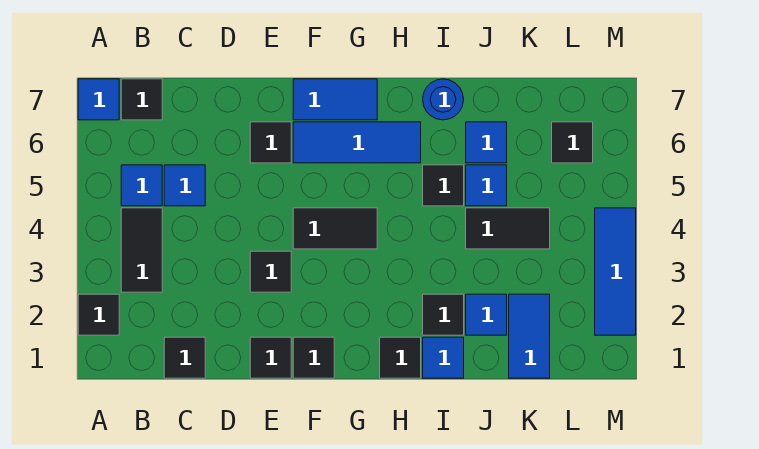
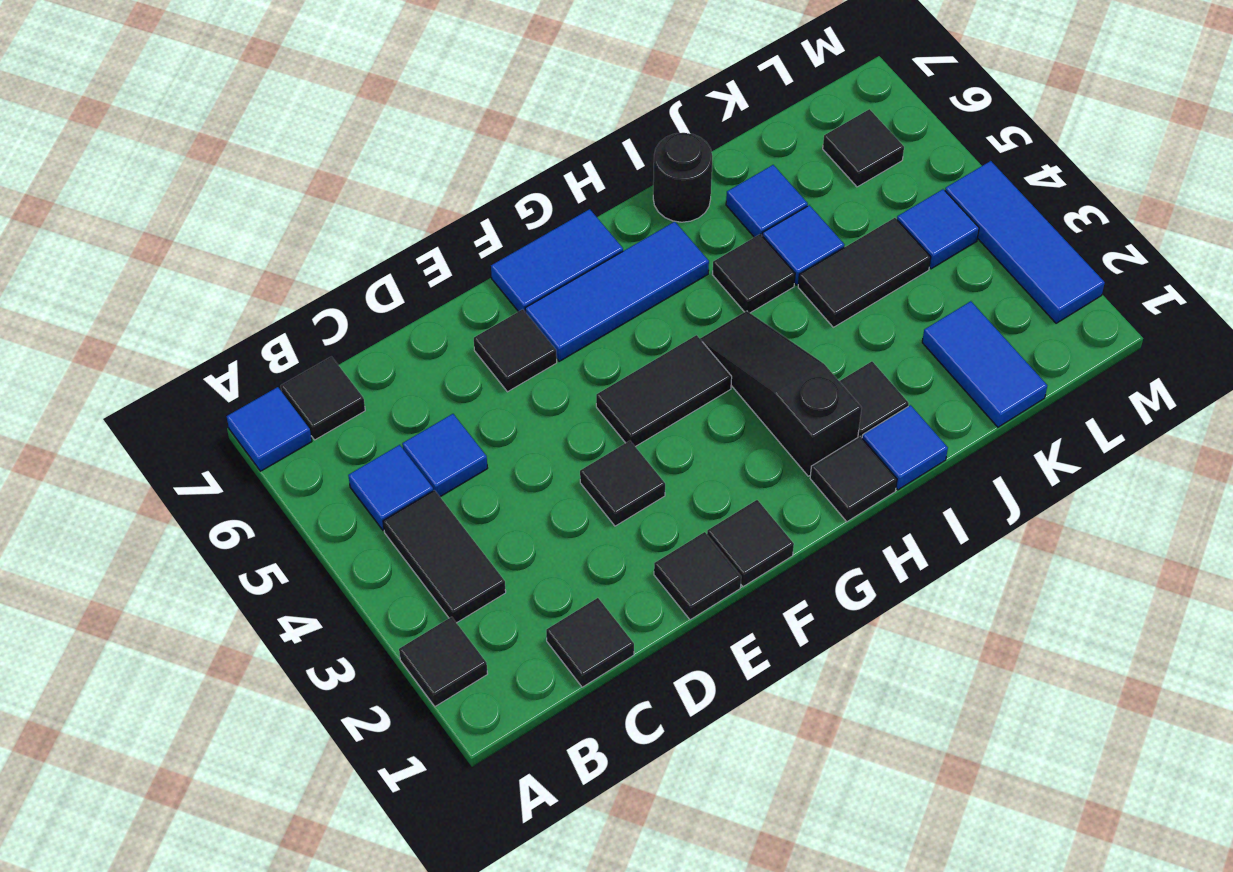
none -> black 1x3 slope [700,311,862,476]
blue 1x1 round brick [423,79,464,120] -> black 1x1 round brick [653,133,712,222]
blue 1x1 tile [466,294,507,335] -> blue 1x1 tile moved to [897,189,979,269]

